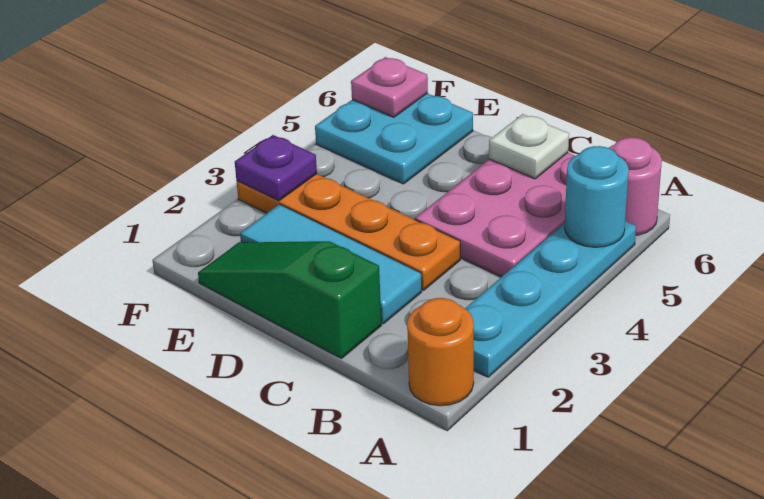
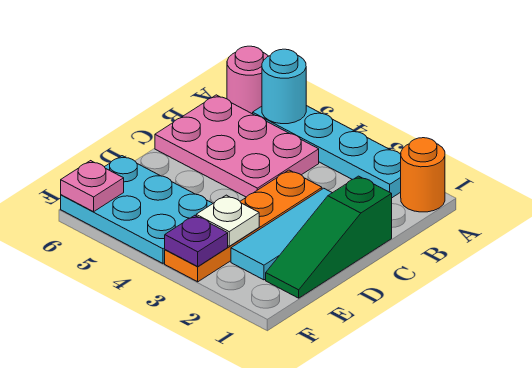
white 1x1 plate [489,114,569,179] -> white 1x1 plate moved to [196,195,259,246]
cyan 2x2 plate [315,93,473,184] -> cyan 2x3 plate [61,156,213,263]

